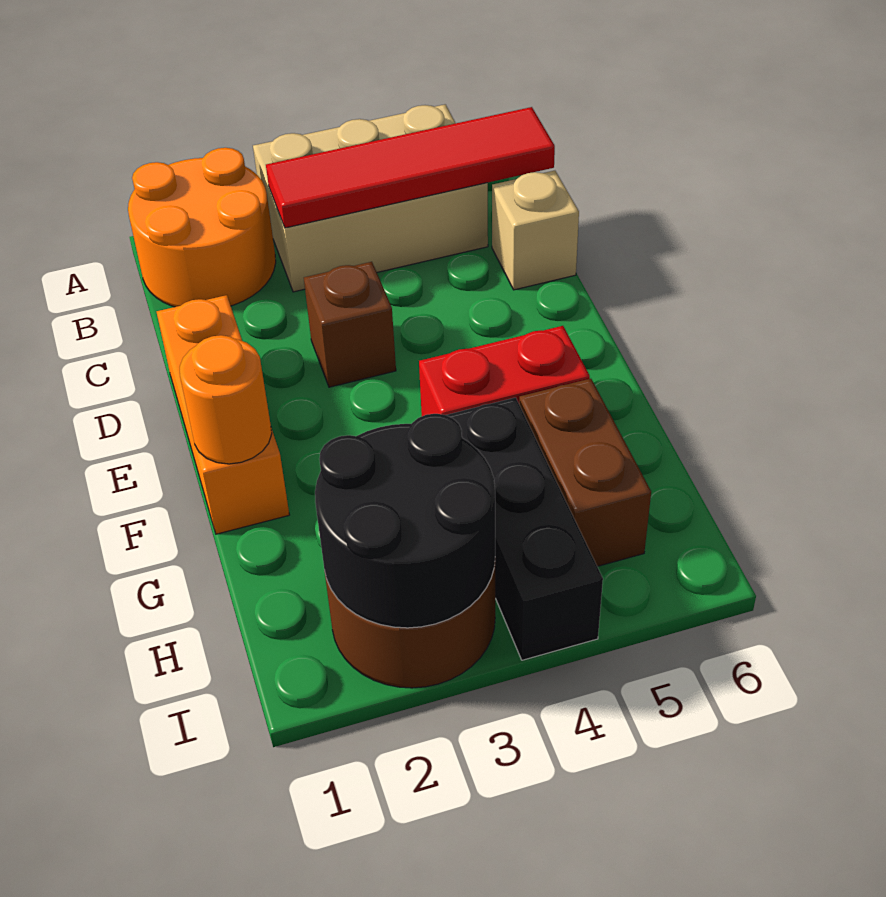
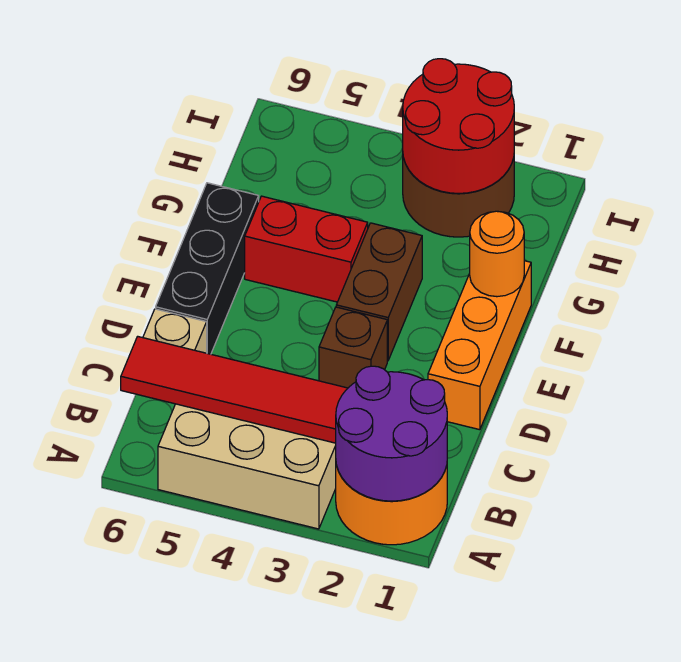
none -> purple 2x2 round brick [336,366,447,501]
black 1x3 brick [446,397,603,660] -> black 1x3 brick moved to [156,183,259,354]
brown 1x2 brick [519,379,651,566] -> brown 1x2 brick moved to [336,223,422,361]
black 2x2 round brick [315,414,495,628] -> red 2x2 round brick [403,59,514,193]

